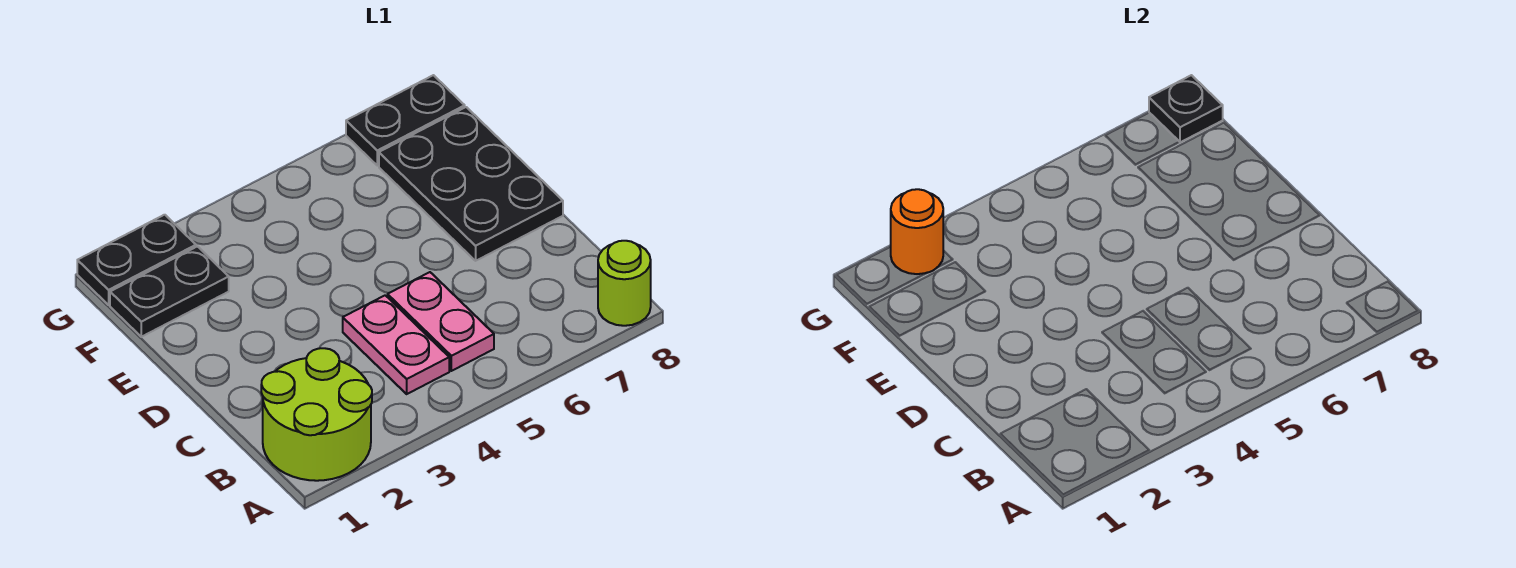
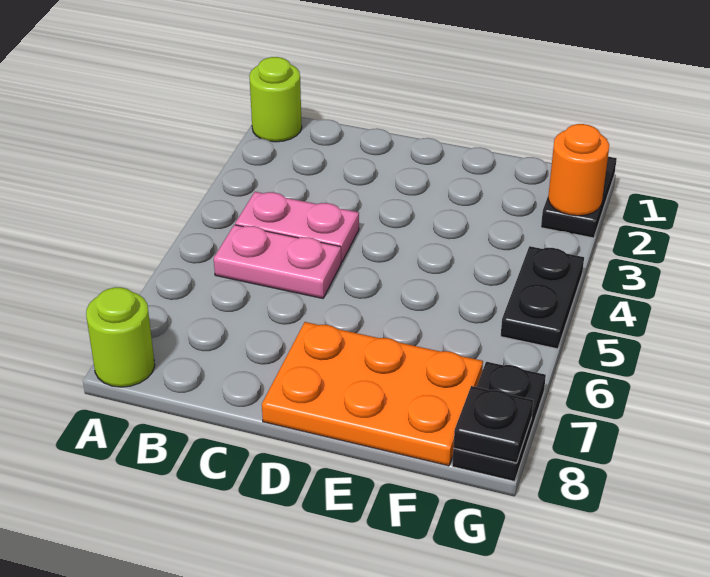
lime 2x2 round brick [261,348,372,481] -> lime 1x1 round brick [249,57,302,142]
black 2x3 plate [379,107,563,261] -> orange 2x3 plate [262,322,483,466]
black 1x2 plate [110,246,229,337] -> black 1x2 plate moved to [501,246,584,349]

